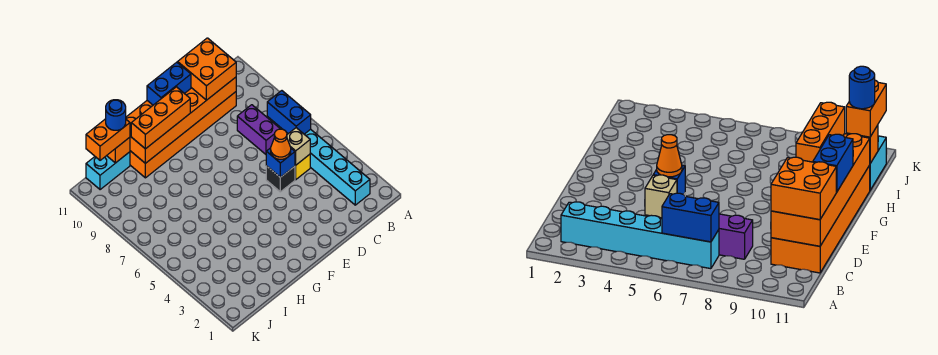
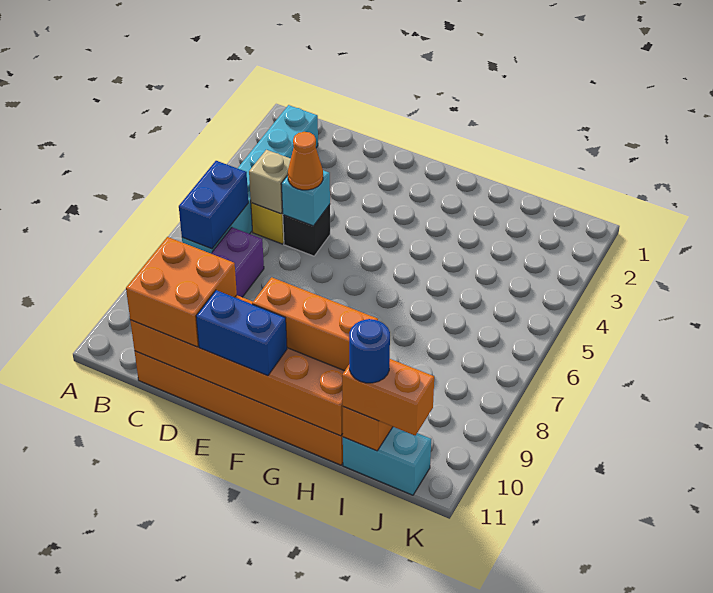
blue 1x1 brick [266,148,295,178] -> cyan 1x1 brick [281,170,330,226]

